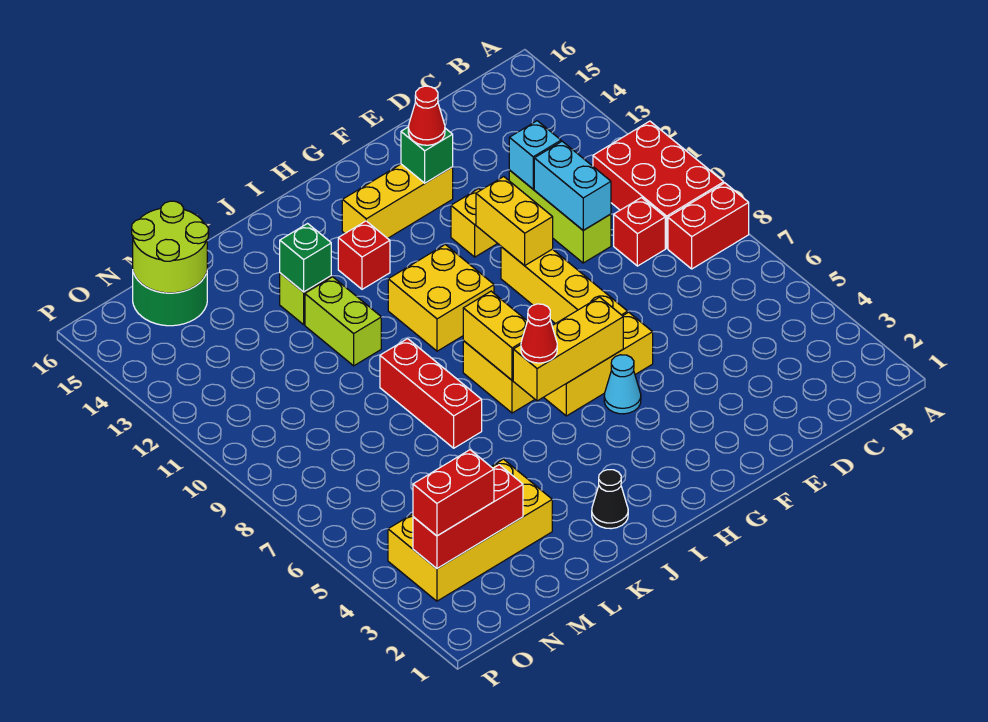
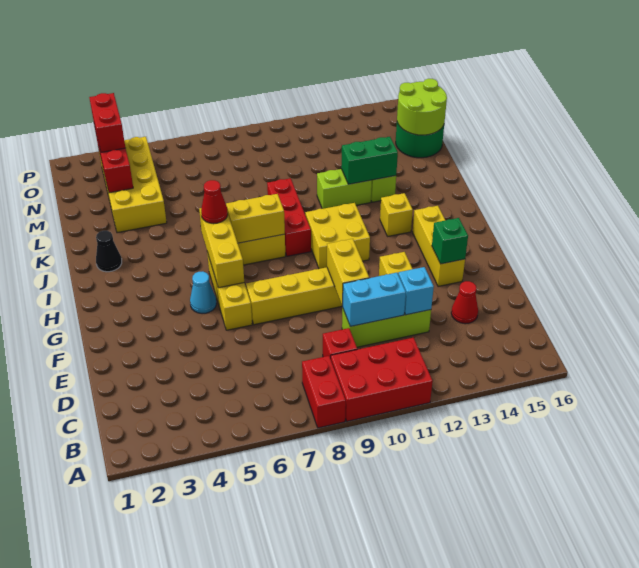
yellow 1x2 brick [476,177,553,266] -> yellow 1x2 brick turned to [327,239,369,306]
red 1x1 cone [408,86,445,145] -> red 1x1 cone moved to [451,281,478,324]
red 1x1 brick [338,221,390,289] -> yellow 1x1 brick [380,193,413,236]
red 1x3 brick [380,339,482,448] -> red 1x3 brick turned to [267,178,311,256]
green 1x1 brick [280,224,331,292] -> green 1x2 brick [341,137,398,184]

